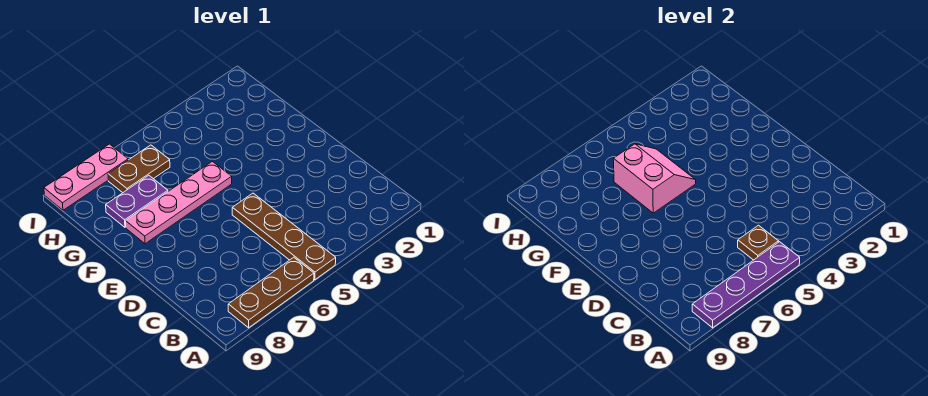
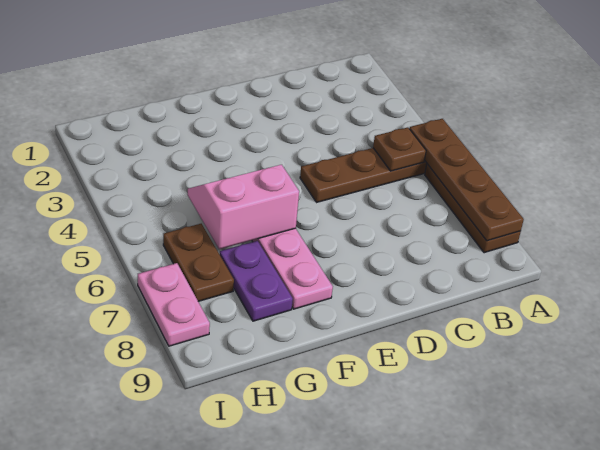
purple 1x4 plate [692,242,800,328] -> brown 1x4 plate [410,119,524,241]
pink 1x3 plate [44,144,128,210] -> pink 1x2 plate [138,263,210,346]

